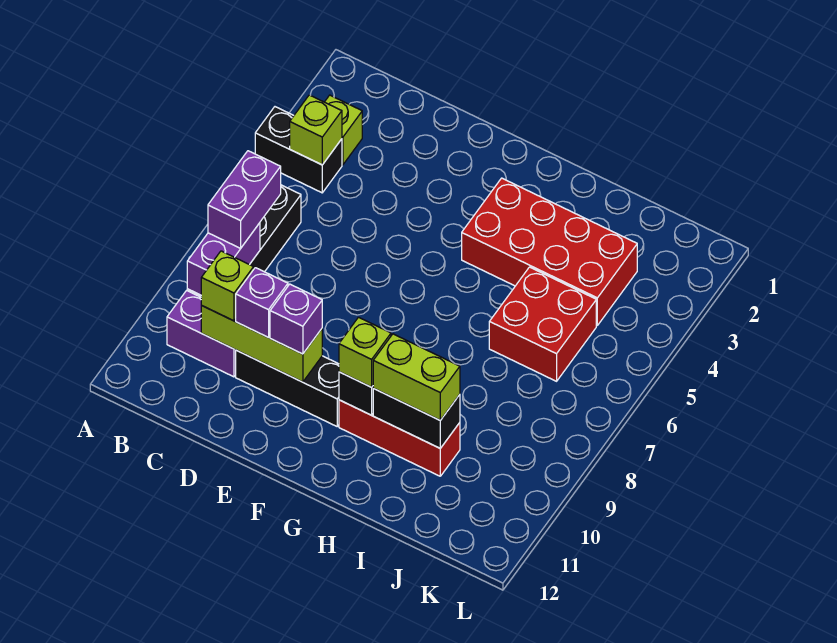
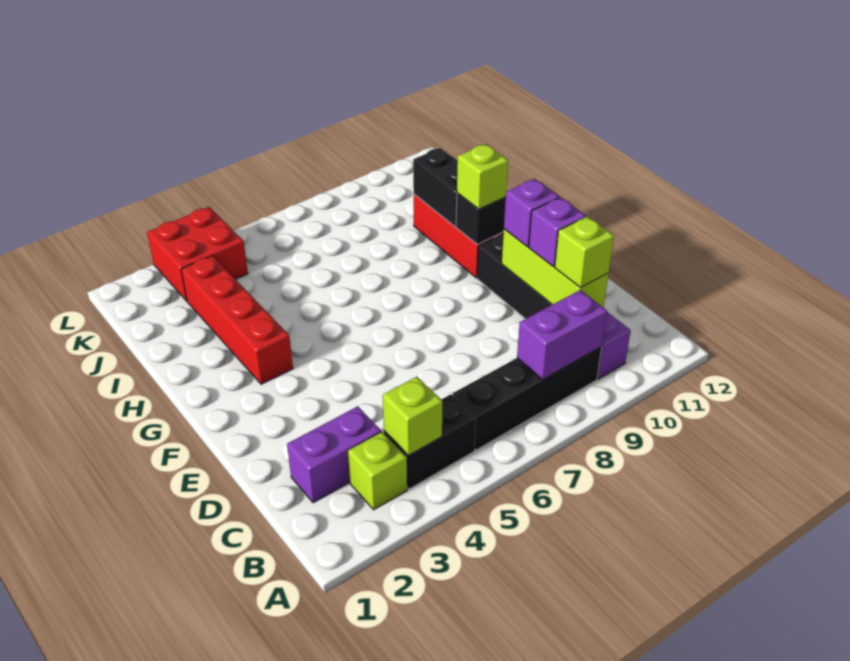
black 1x2 brick [255,107,342,193] -> black 1x2 brick turned to [384,394,476,489]
purple 1x2 brick [208,151,281,248] -> purple 1x2 brick moved to [287,406,381,503]
red 2x4 brick [462,178,637,325] -> red 1x4 brick [181,256,293,384]
lime 1x2 brick [373,334,460,420] -> none
red 2x2 brick [489,267,596,381] -> red 2x2 brick moved to [147,207,248,301]

